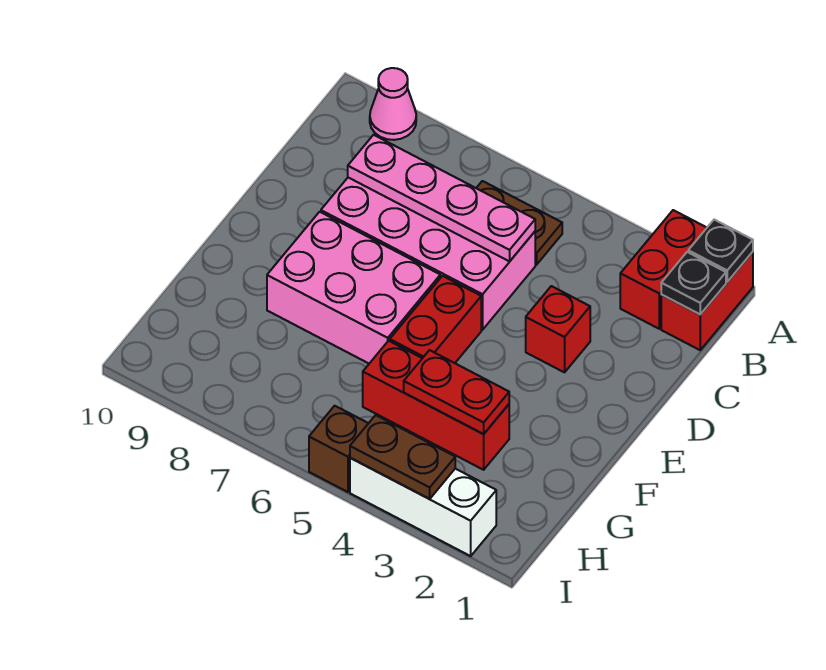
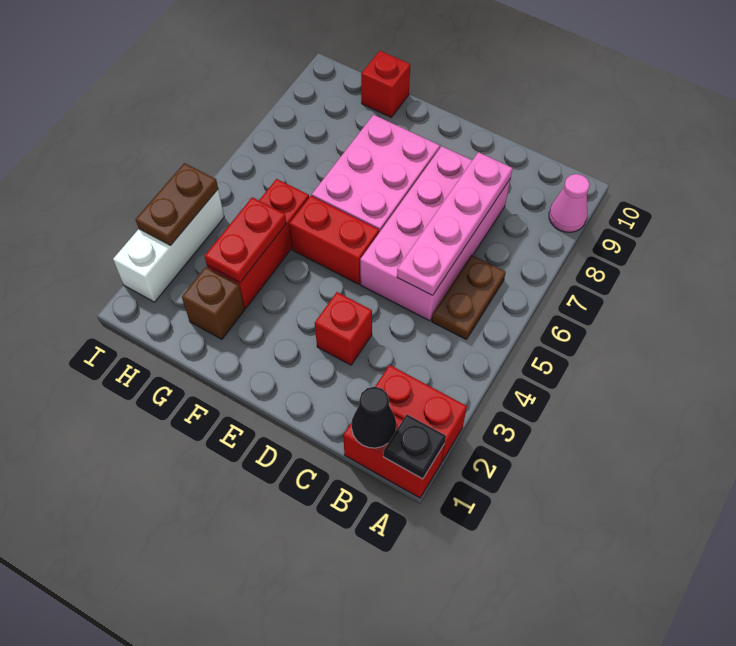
black 1x1 plate [661,252,726,314] -> black 1x1 cone [352,387,396,448]
none -> red 1x1 brick [361,51,410,117]
brown 1x1 brick [309,406,368,492] -> brown 1x1 brick moved to [182,267,245,339]

